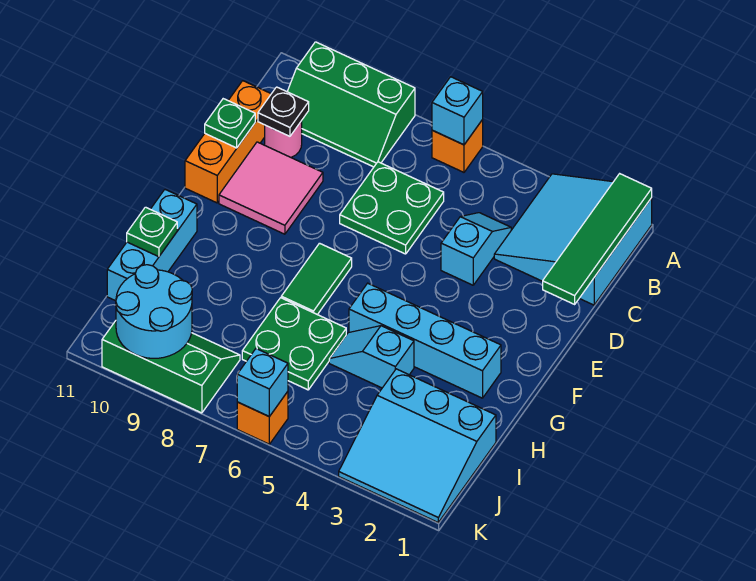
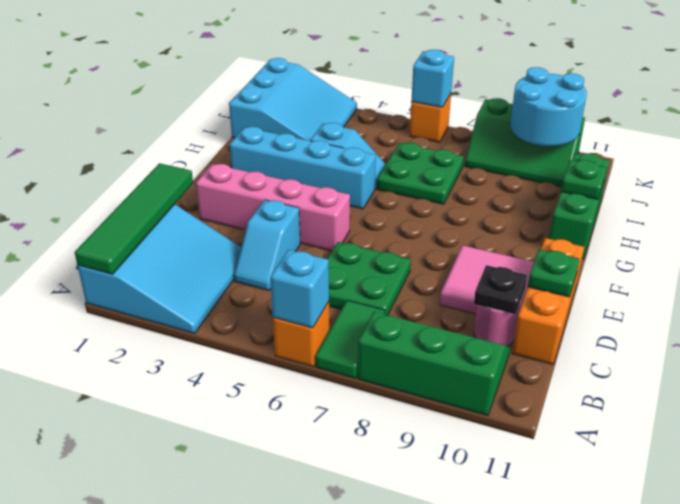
none -> pink 1x4 brick [196,164,350,251]
green 1x2 tile [281,243,352,315] -> green 1x2 tile moved to [316,300,385,379]
cyan 1x3 brick [107,190,197,301] -> green 1x3 brick [549,153,610,259]
cyan 3x3 slope [339,369,496,522] -> cyan 3x3 slope turned to [229,58,357,141]

